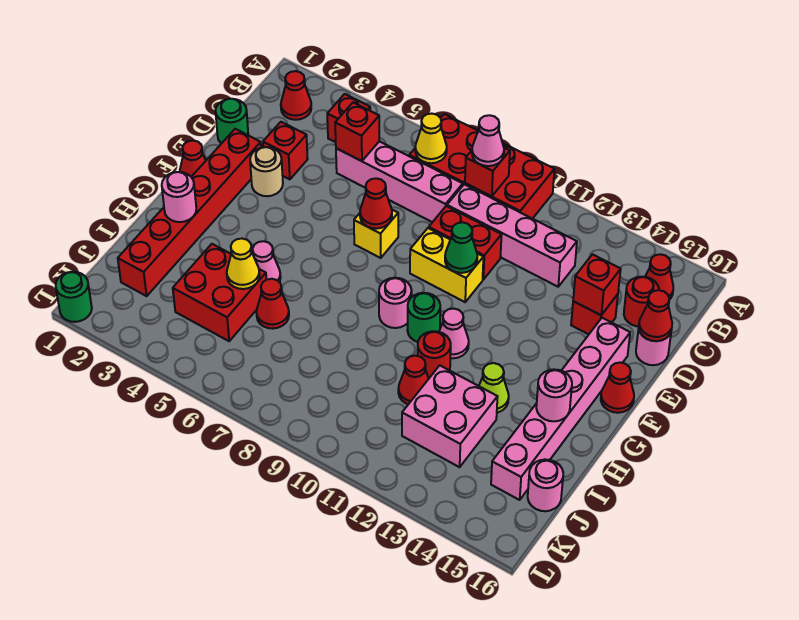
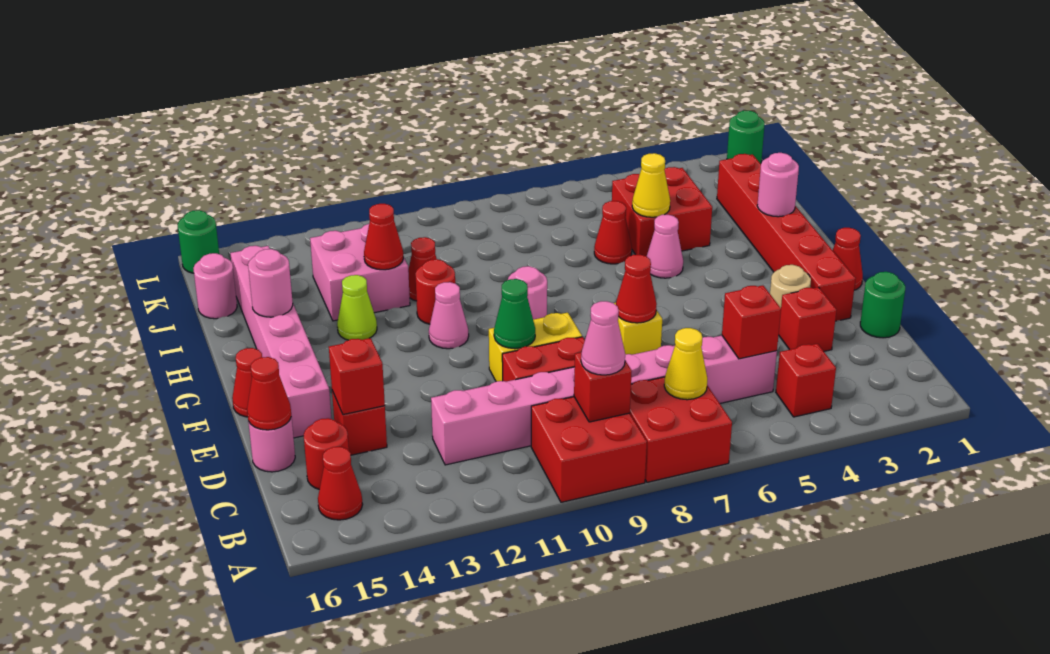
red 1x1 cone [281,71,311,120] -> red 1x1 cone moved to [364,204,403,270]
green 1x1 round brick [407,293,440,342] -> green 1x1 round brick moved to [178,210,219,273]

